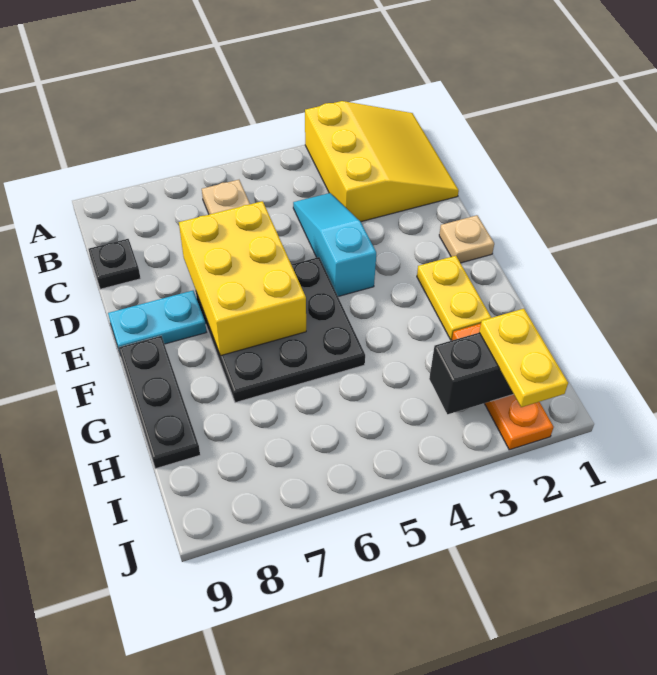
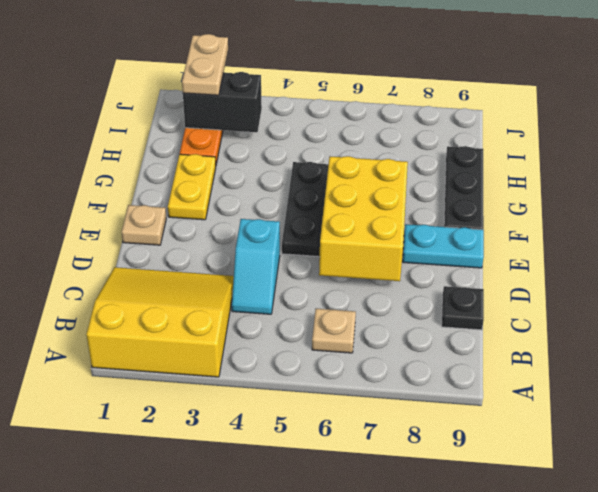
yellow 3x3 slope [305,101,459,222] -> yellow 3x3 slope turned to [86,267,234,377]
cyan 1x3 slope [293,193,376,296] -> cyan 1x2 slope [232,219,280,314]
yellow 1x2 plate [479,309,568,407] -> tan 1x2 plate [182,34,228,95]

